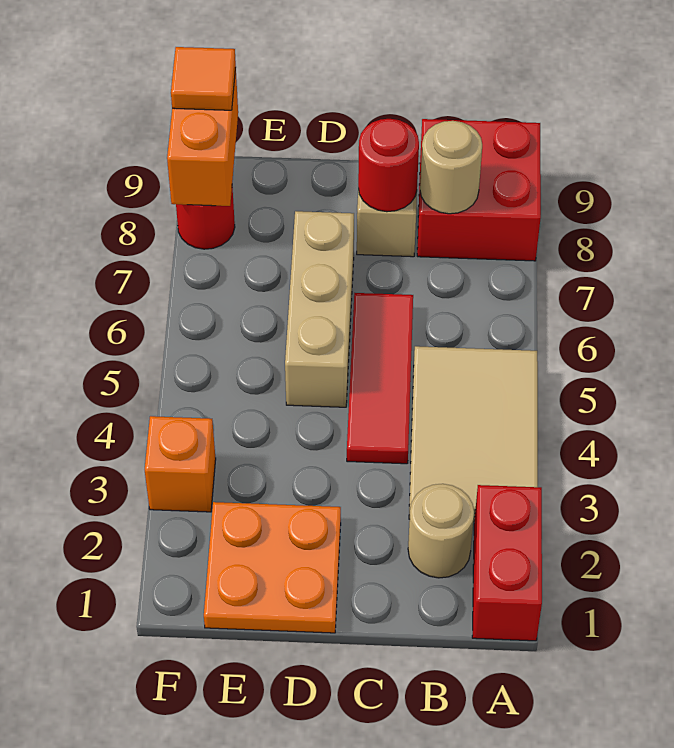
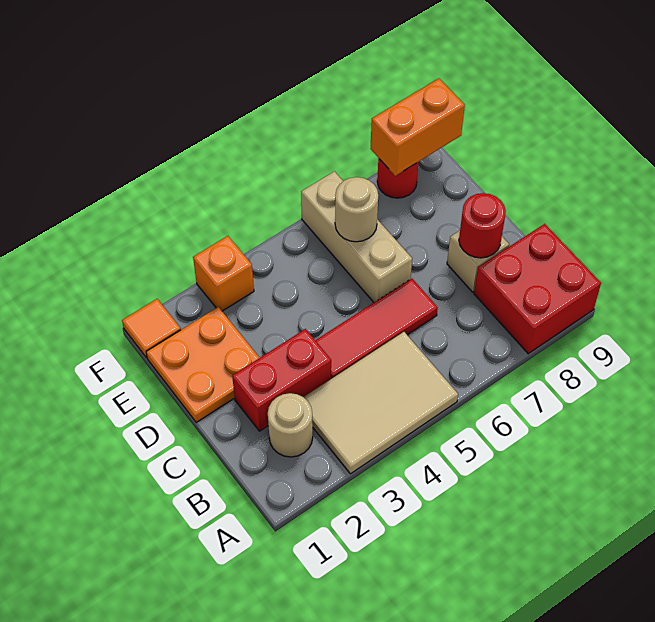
red 1x2 brick [472,485,542,641] -> red 1x2 brick moved to [232,329,331,431]
tan 1x1 round brick [420,121,482,214] -> tan 1x1 round brick moved to [335,177,378,242]
tan 1x3 brick [285,211,354,407] -> tan 1x3 brick turned to [301,171,412,302]
orange 1x1 tile [171,47,236,110] -> orange 1x1 tile moved to [122,299,181,358]

